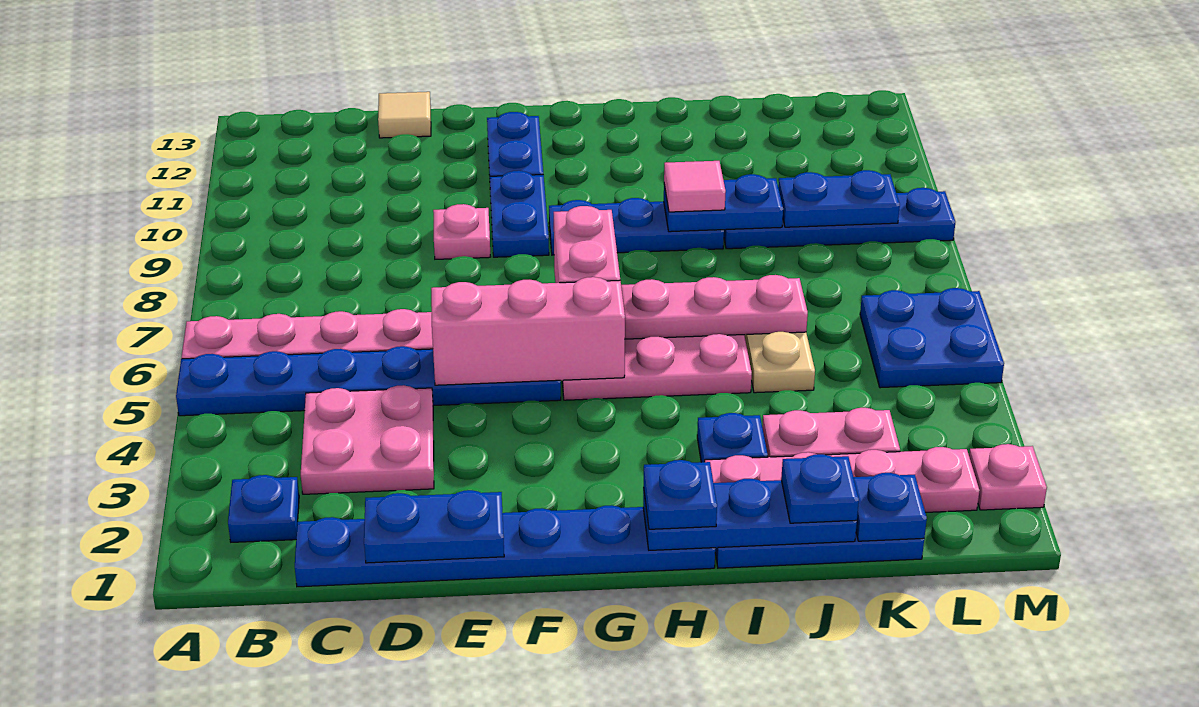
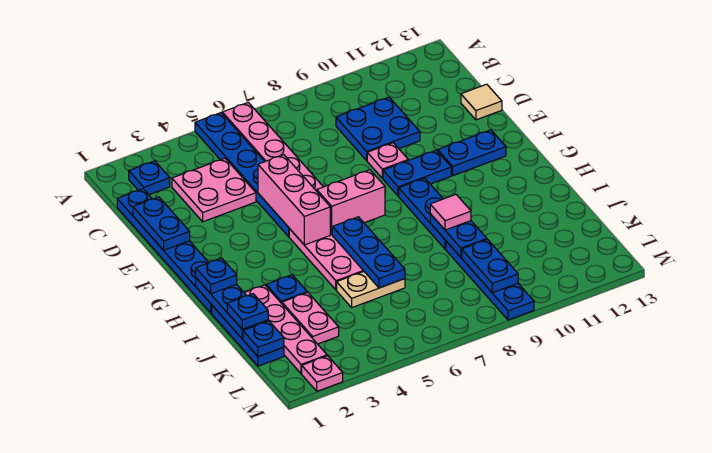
pink 1x3 plate [621,275,808,339] -> blue 1x3 plate [332,217,405,288]
blue 2x2 plate [860,288,1004,388] -> blue 2x2 plate moved to [336,97,420,160]

